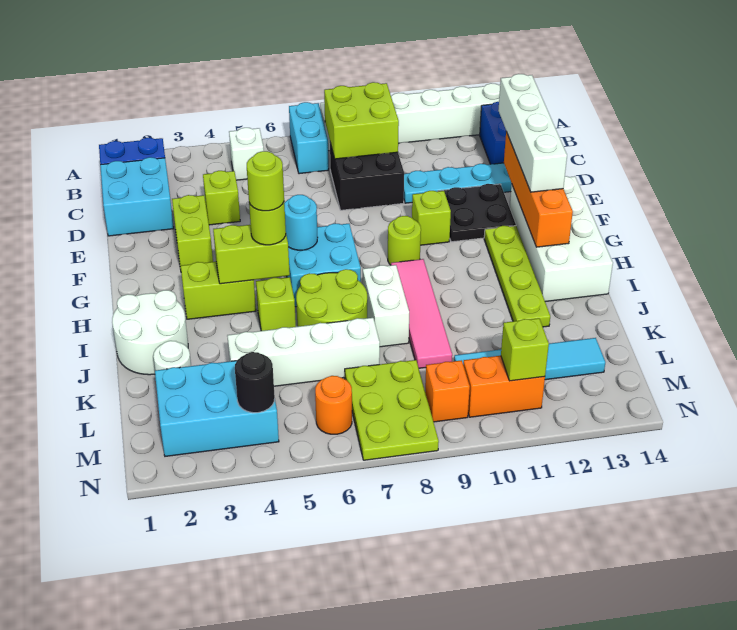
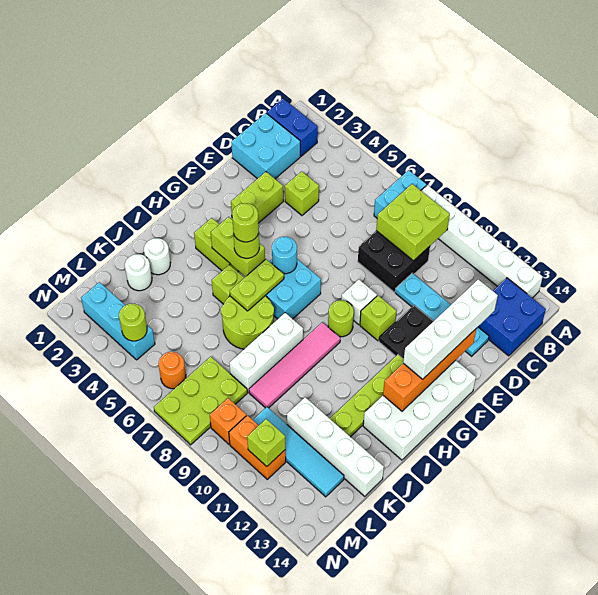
white 1x1 brick [229,128,264,180] -> white 1x1 brick moved to [341,280,377,325]
none -> lime 1x2 plate [230,259,284,311]
white 2x2 round brick [112,290,188,375] -> white 1x1 round brick [144,238,170,275]
white 1x2 brick [363,265,409,347] -> white 1x3 brick [229,313,303,392]
white 1x4 brick [227,318,380,386] -> white 1x4 brick moved to [287,397,384,496]
cyan 2x3 brick [155,361,279,456] -> cyan 1x3 brick [81,282,155,360]
black 1x1 round brick [235,352,275,413] -> lime 1x1 round brick [119,304,147,341]

